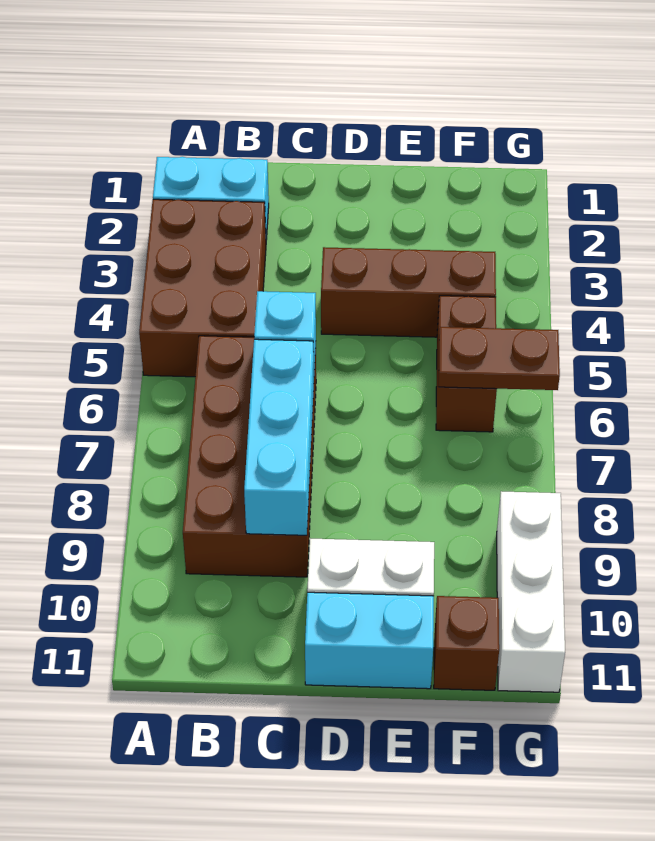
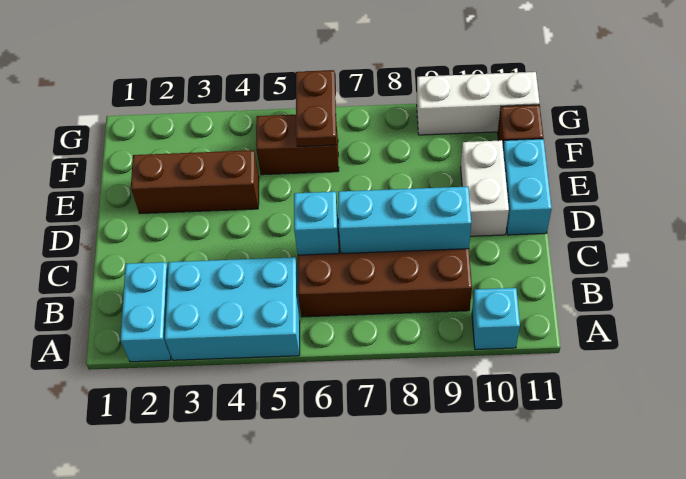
brown 2x3 brick [139,199,266,377] -> cyan 2x3 brick [165,257,300,360]
none -> cyan 1x1 brick [472,288,520,350]
brown 1x3 brick [321,247,496,337] -> brown 1x3 brick turned to [131,150,259,214]

